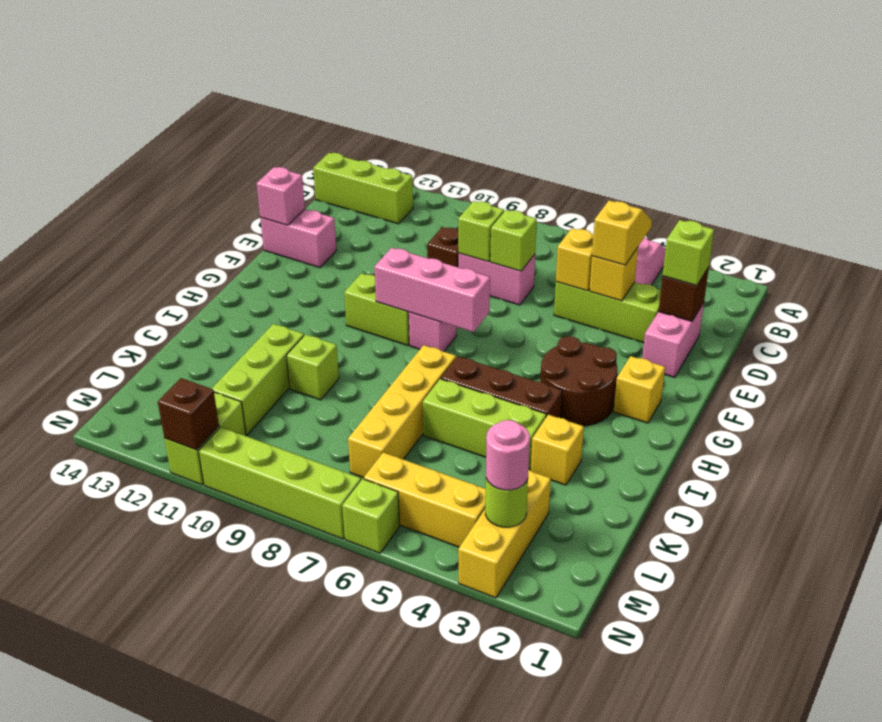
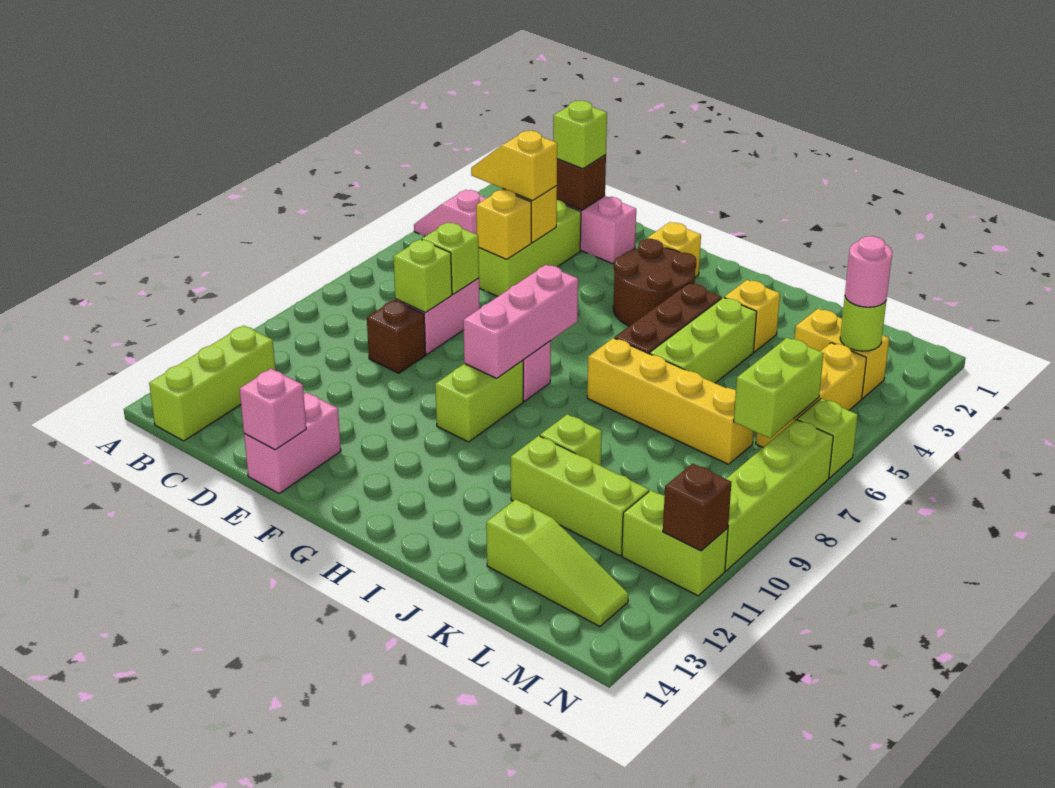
none -> lime 1x3 slope [486,499,629,627]
yellow 1x3 brick [458,470,551,598] -> yellow 1x2 brick [794,309,889,398]
none -> lime 1x2 brick [734,338,824,438]

